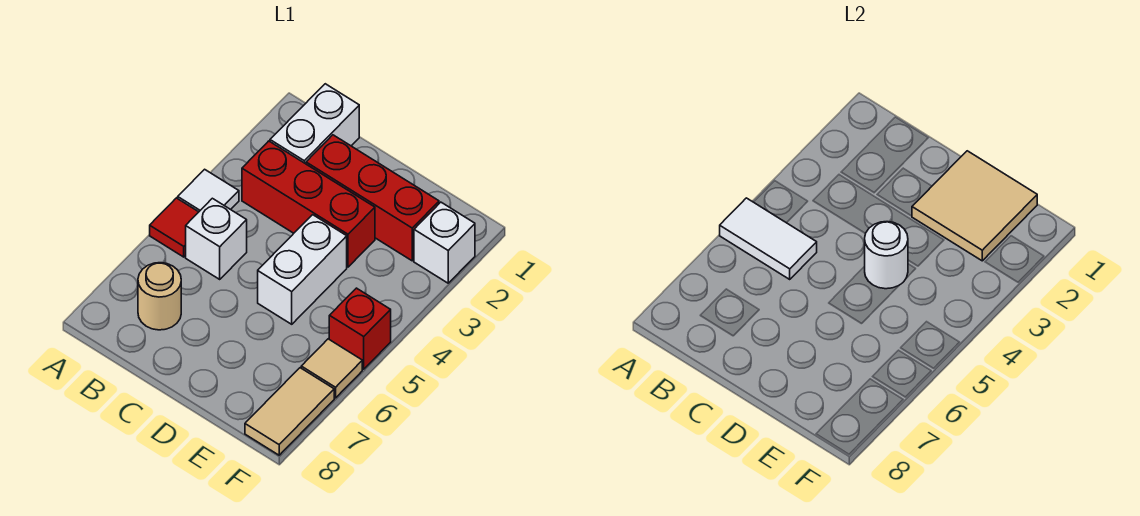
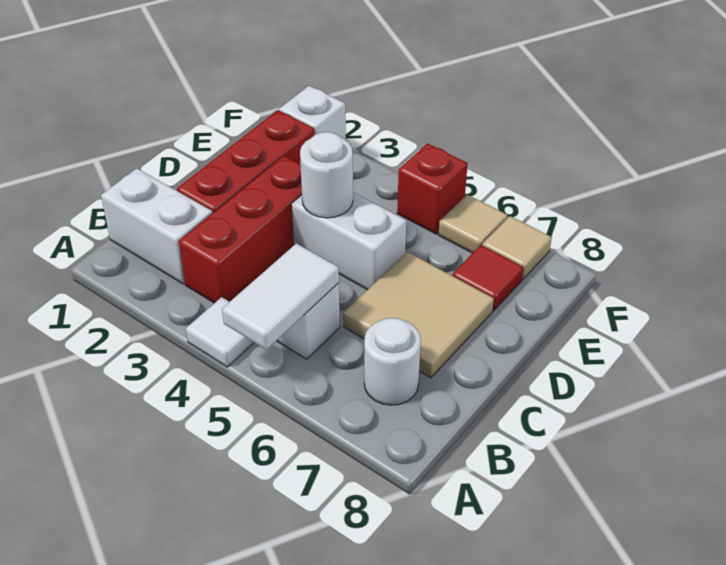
red 1x1 tile [150,198,198,257] -> red 1x1 tile moved to [452,245,523,311]
tan 1x1 round brick [138,263,181,330] -> white 1x1 round brick [364,318,421,405]
tan 2x2 tile [912,151,1037,261] -> tan 2x2 tile moved to [343,252,494,378]
tan 1x2 tile [245,368,334,455] -> tan 1x1 tile [482,216,552,279]

